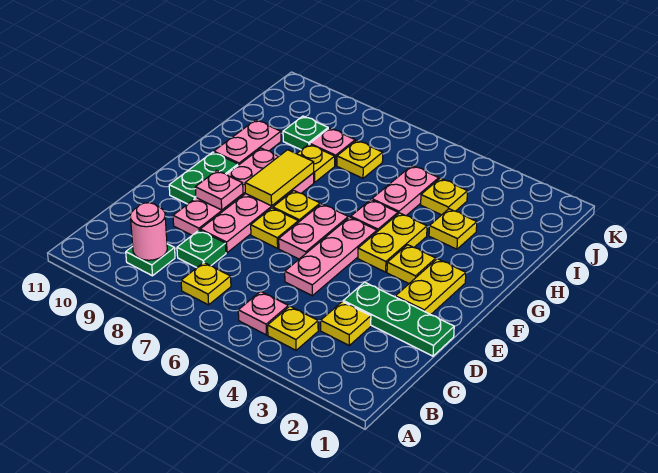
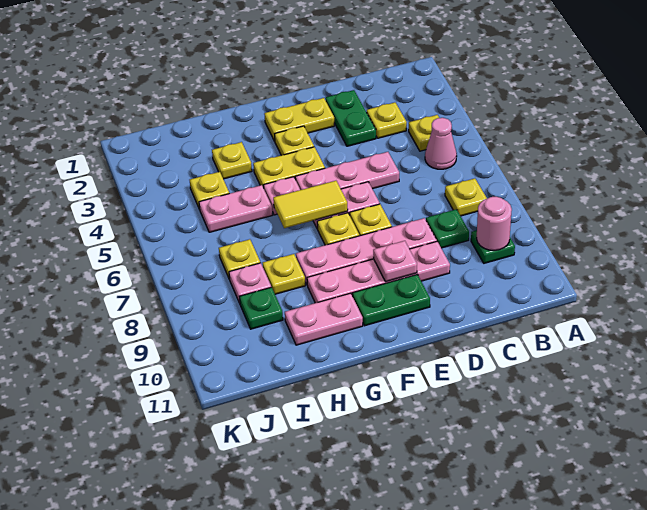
pink 1x1 plate [238,291,288,335] -> pink 1x1 cone [425,118,457,169]
green 1x3 plate [343,282,454,356] -> green 1x2 plate [325,90,376,146]
yellow 1x2 tile [245,150,314,206] -> yellow 1x2 tile moved to [273,181,348,228]

